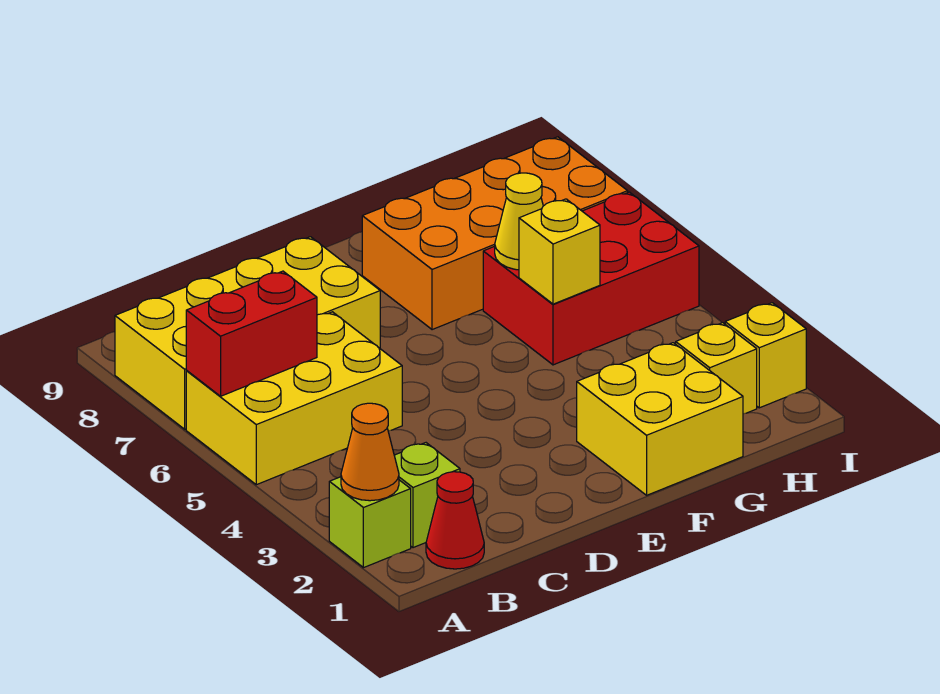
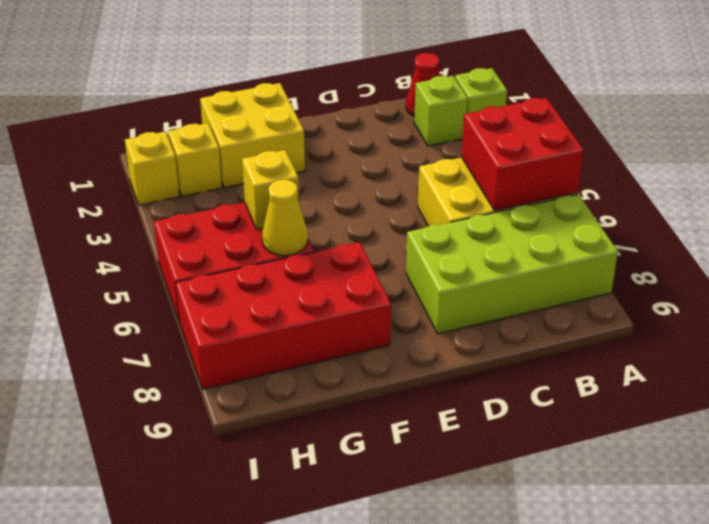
orange 1x1 cone [341,403,399,501] -> none
red 1x2 brick [186,271,317,396] -> red 2x2 brick [461,98,583,211]
yellow 2x4 brick [115,237,380,429] -> lime 2x4 brick [406,194,618,334]
orange 2x4 brick [362,137,628,330] -> red 2x4 brick [176,242,391,389]

